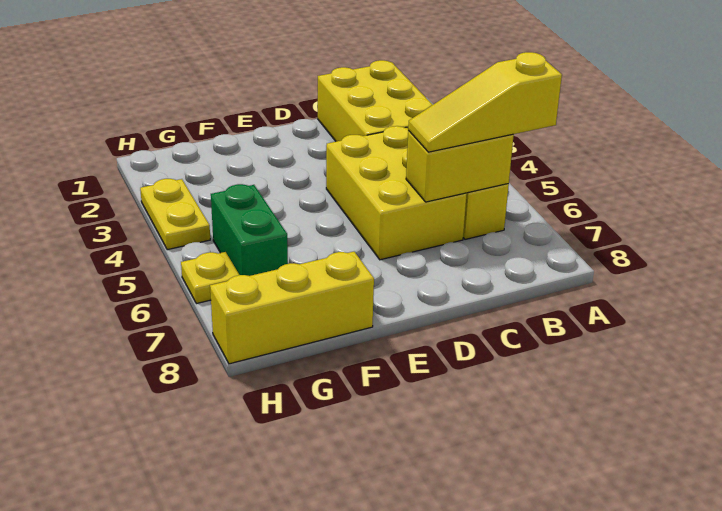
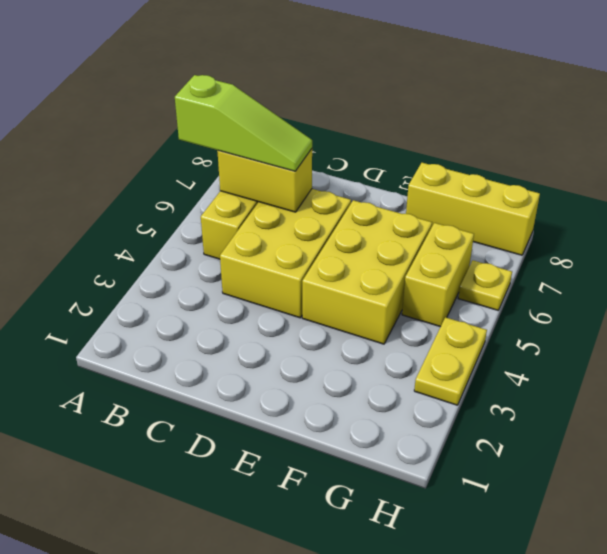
yellow 1x3 slope [408,52,562,152] -> lime 1x3 slope [175,75,312,171]
yellow 2x3 brick [318,60,433,141] -> yellow 2x3 brick moved to [302,200,432,344]
green 1x2 brick [211,184,288,276] -> yellow 1x2 brick [402,223,474,327]

